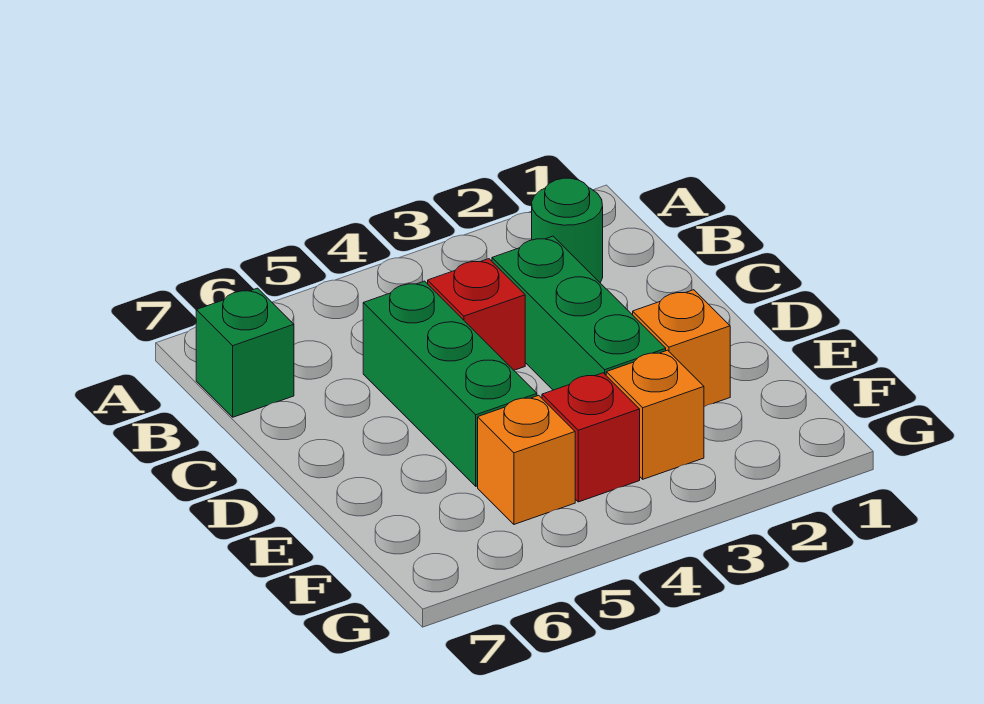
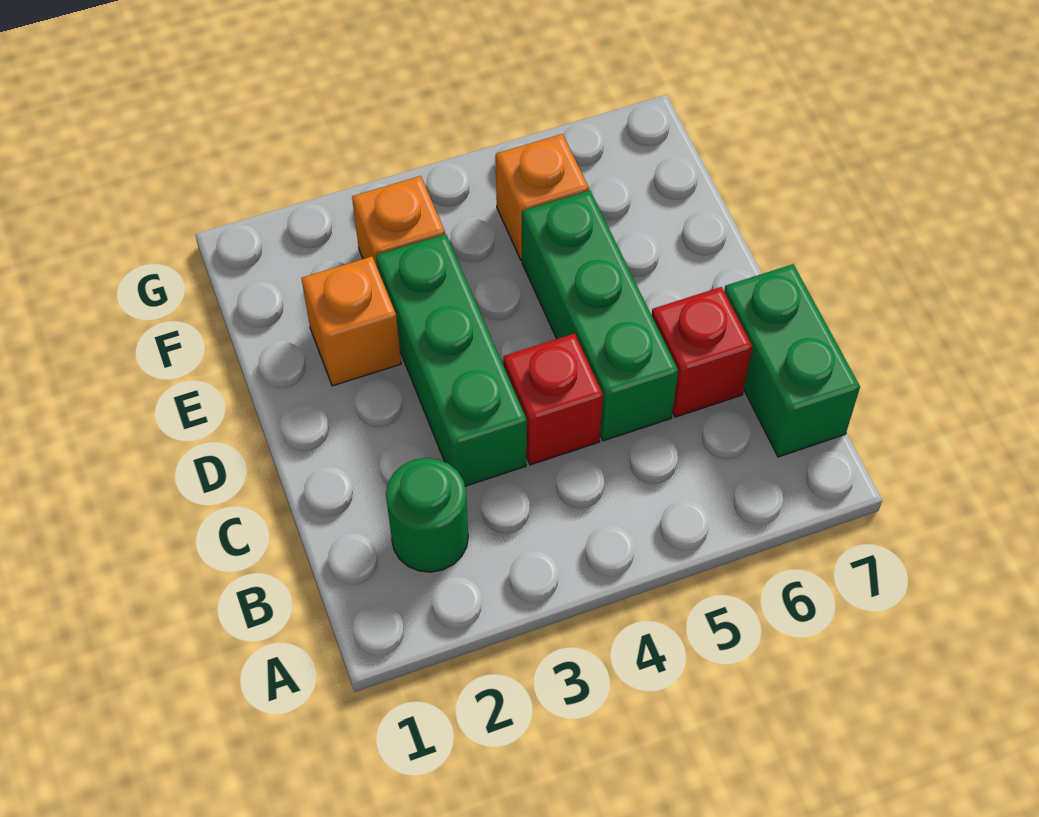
green 1x1 brick [196,288,294,417] -> green 1x2 brick [724,264,860,457]
red 1x1 brick [542,373,640,502] -> red 1x1 brick moved to [652,287,752,417]

